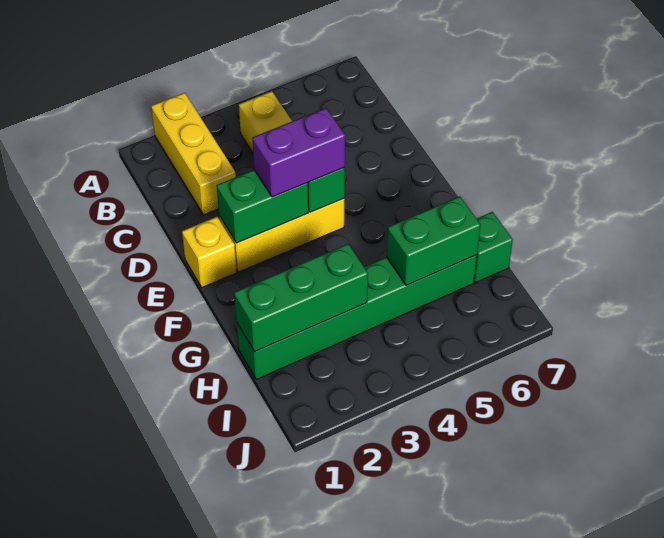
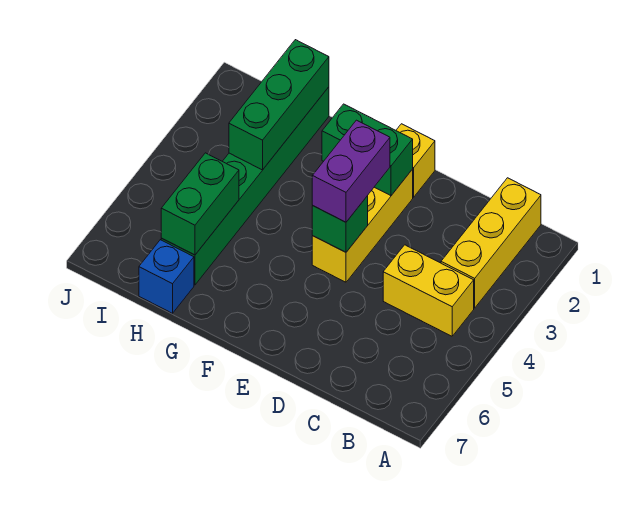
yellow 1x3 brick [151,93,236,215] -> yellow 1x3 brick turned to [441,178,541,308]
green 1x2 brick [217,170,308,243] -> green 1x2 brick turned to [322,104,413,196]
green 1x1 brick [474,212,513,282] -> blue 1x1 brick [139,240,194,313]

